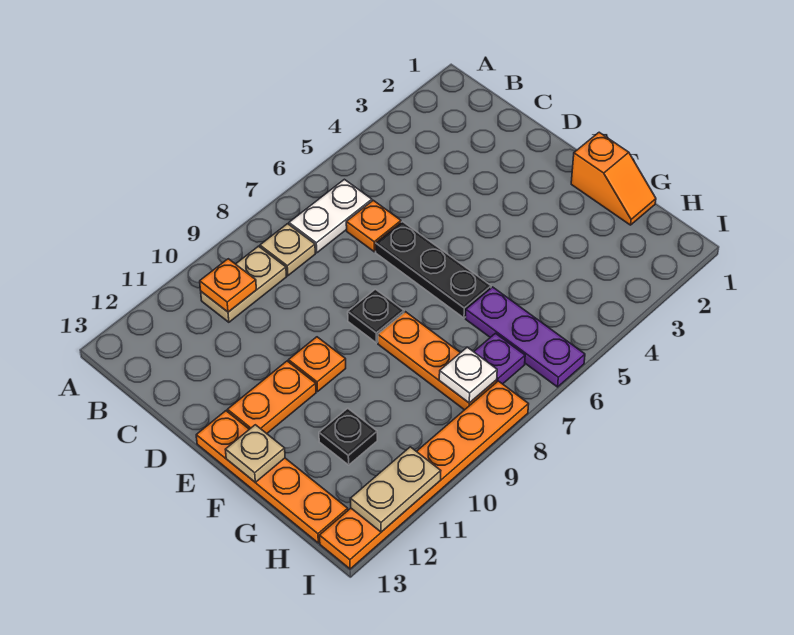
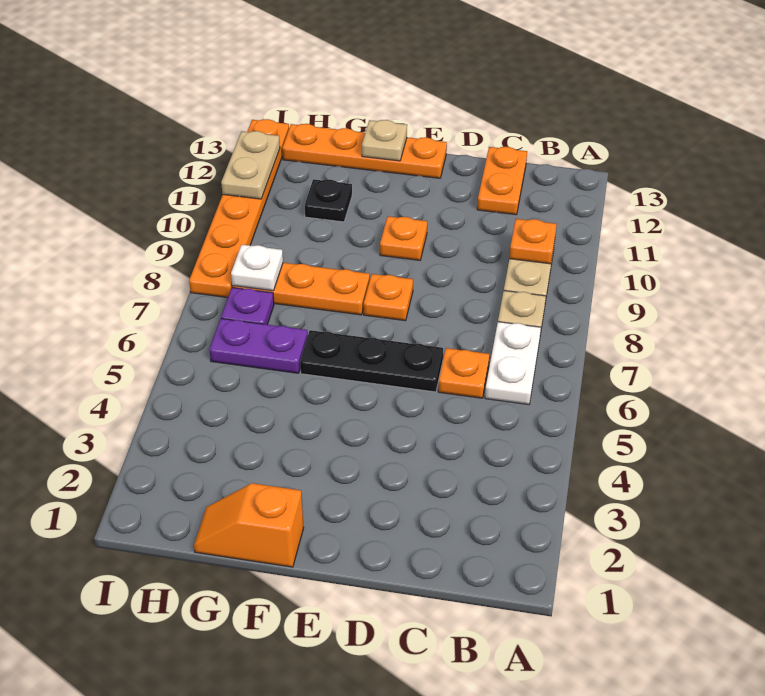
black 1x1 plate [348,289,404,343] -> orange 1x1 plate [364,274,413,321]
orange 1x2 plate [228,361,316,433] -> orange 1x2 plate moved to [477,147,527,215]
purple 1x3 plate [466,287,585,387] -> purple 1x2 plate [209,319,308,373]

